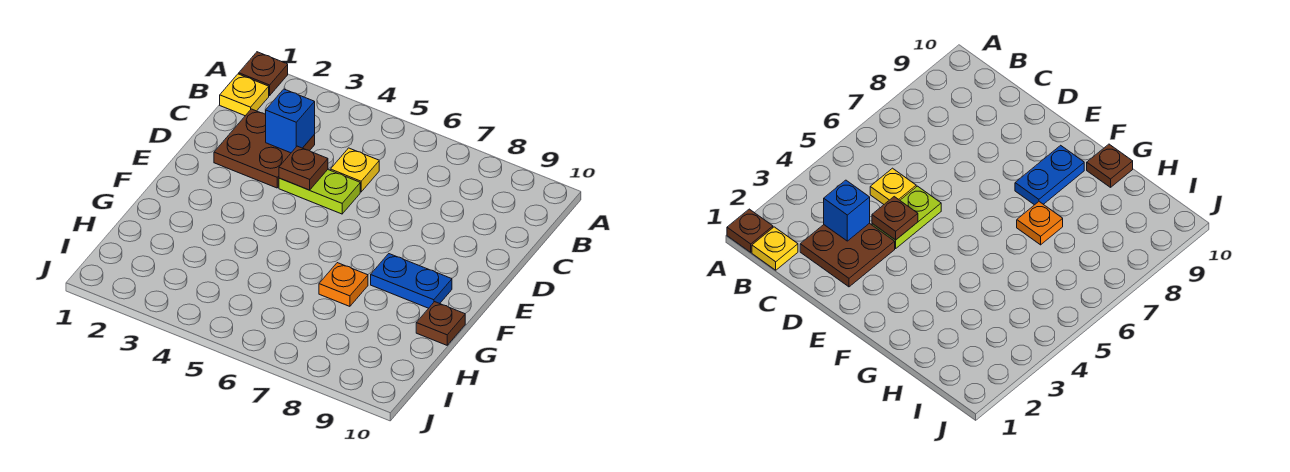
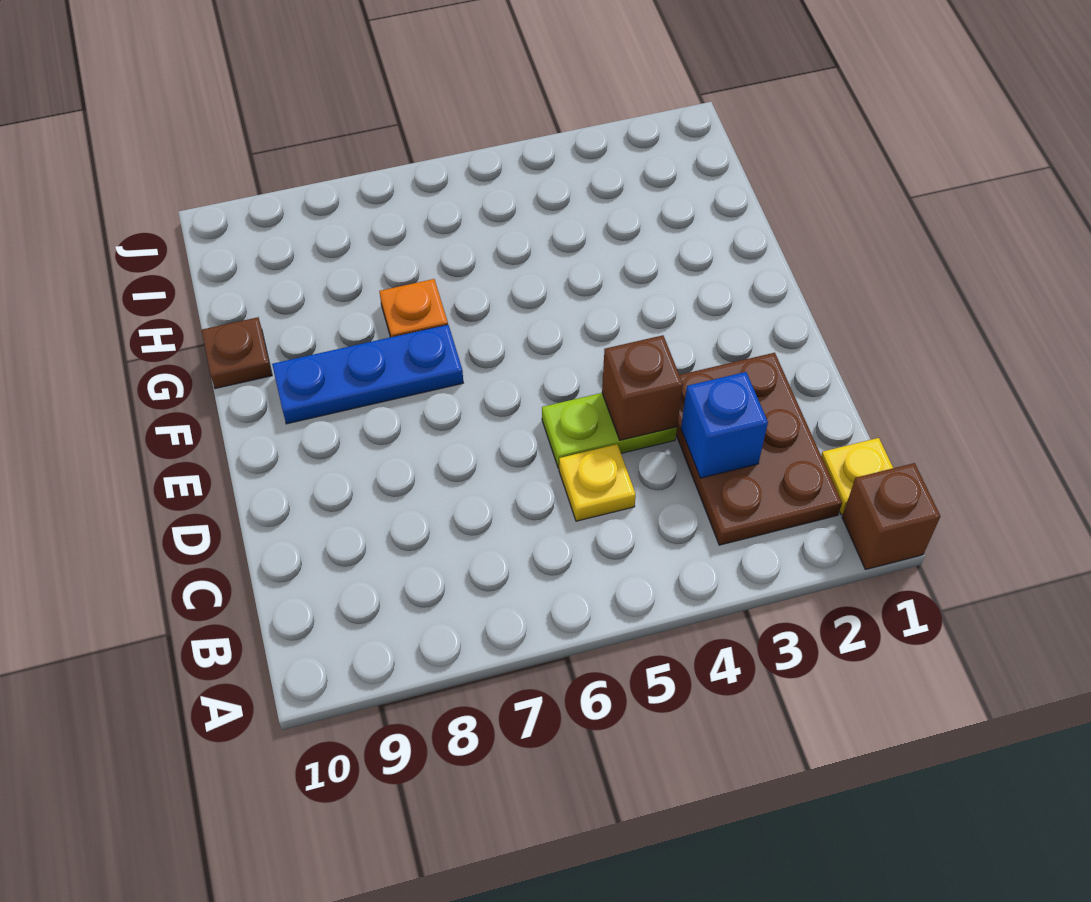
brown 1x1 plate [239,52,288,96] -> brown 1x1 brick [842,463,940,569]
brown 2x2 plate [214,109,315,188] -> brown 2x3 plate [676,353,842,545]
brown 1x1 plate [279,146,328,190] -> brown 1x1 brick [602,335,683,440]
blue 1x2 plate [371,254,452,308] -> blue 1x3 plate [272,325,463,424]

